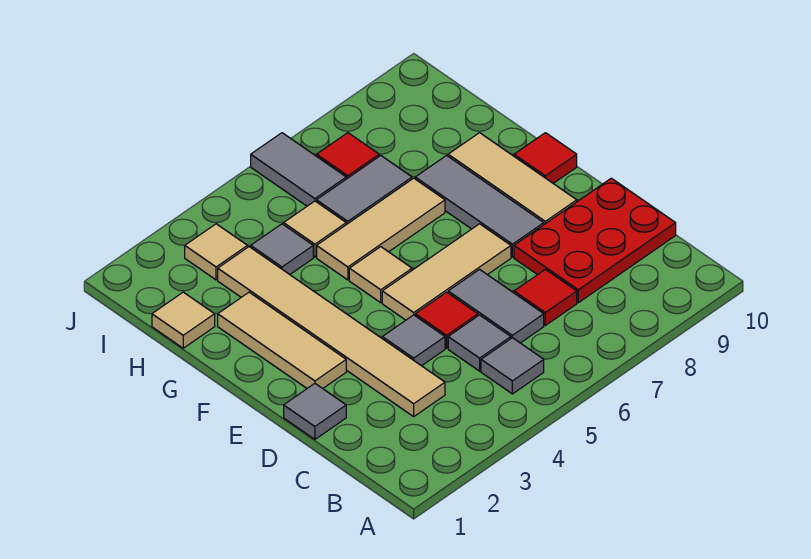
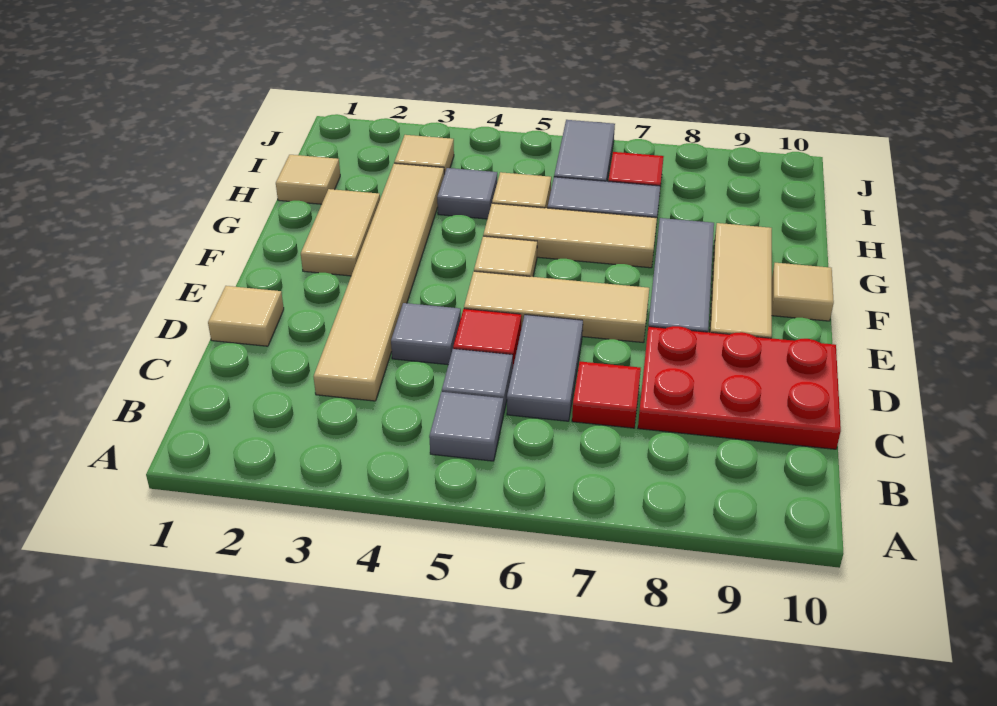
grey 1x1 tile [284,384,346,439] -> tan 1x1 tile [208,286,284,346]
tan 1x3 tile [218,292,346,388] -> tan 1x2 tile [301,189,380,276]
red 1x1 tile [514,133,577,183] -> tan 1x1 tile [772,263,834,321]

